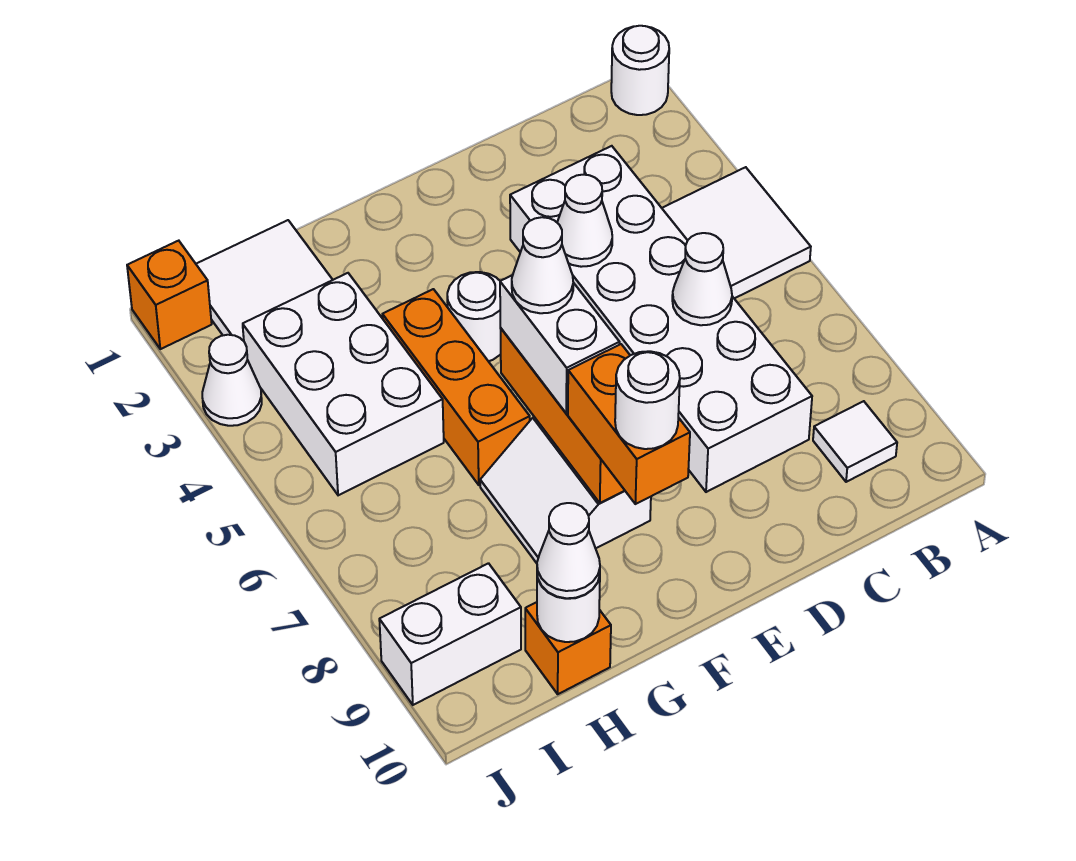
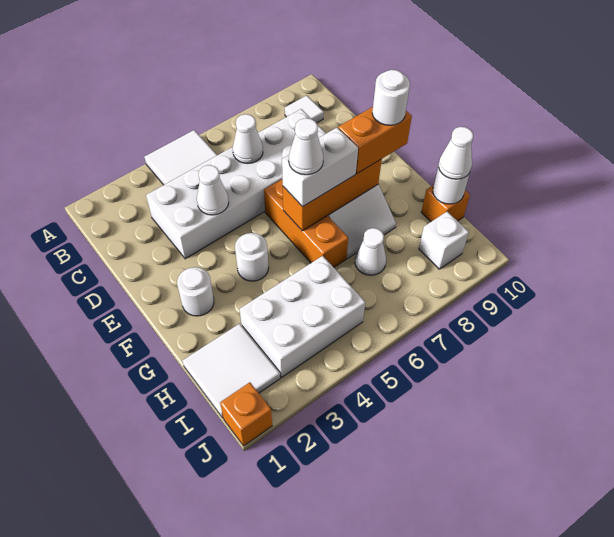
white 1x1 round brick [611,26,669,115] -> white 1x1 round brick moved to [177,267,214,316]
orange 1x3 brick [382,289,530,485] -> orange 1x3 brick turned to [264,179,348,267]
white 1x2 brick [379,563,521,705] -> white 1x1 brick [419,212,469,269]
white 1x1 cone [202,335,262,426] -> white 1x1 cone moved to [355,228,386,275]

